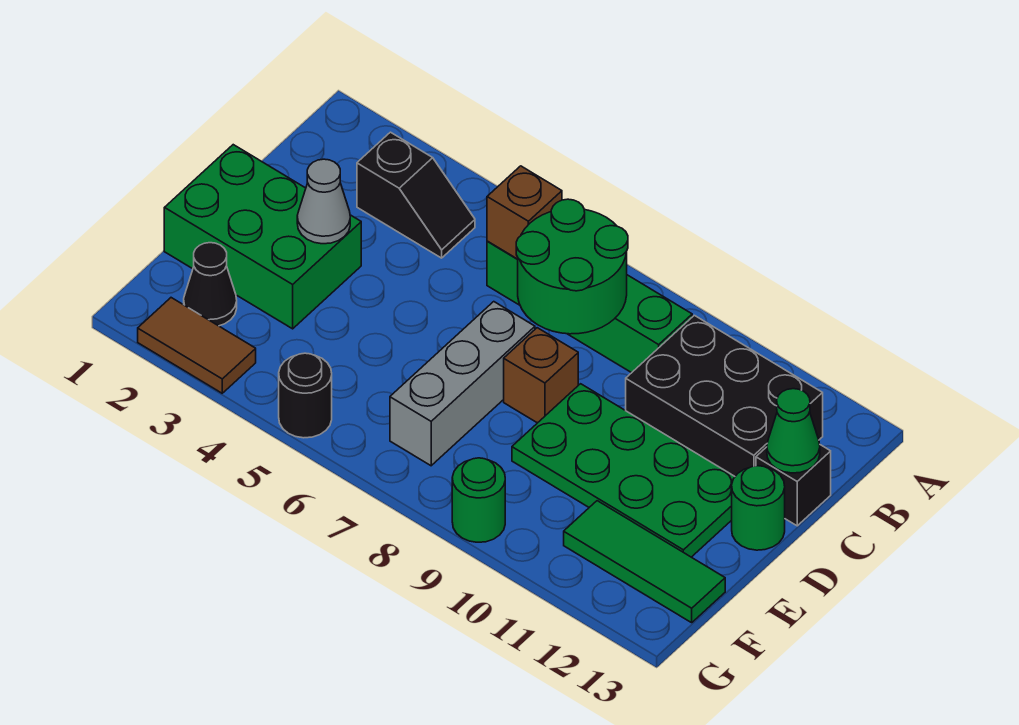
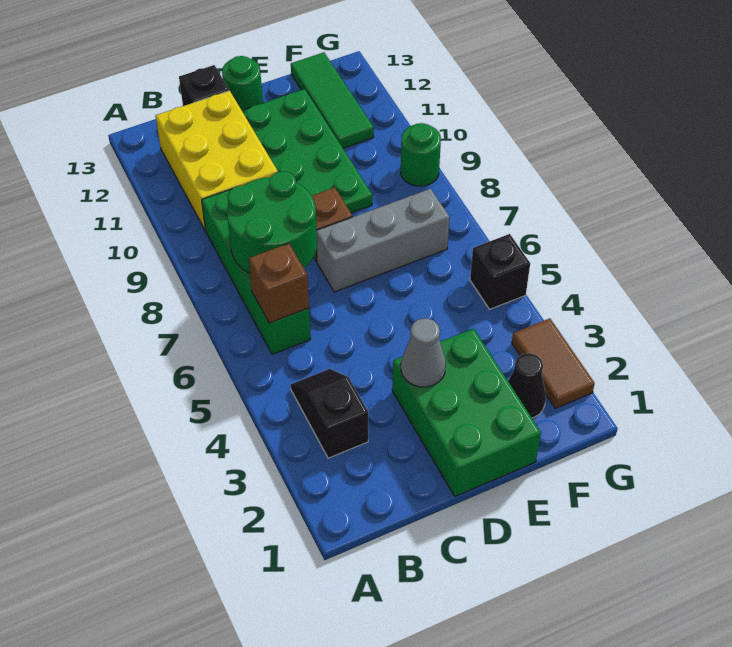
black 2x3 brick [626,315,823,476] -> yellow 2x3 brick [156,91,278,231]
green 1x1 cone [767,389,820,473] -> none
black 1x1 round brick [279,353,332,438] -> black 1x1 brick [470,234,530,309]

